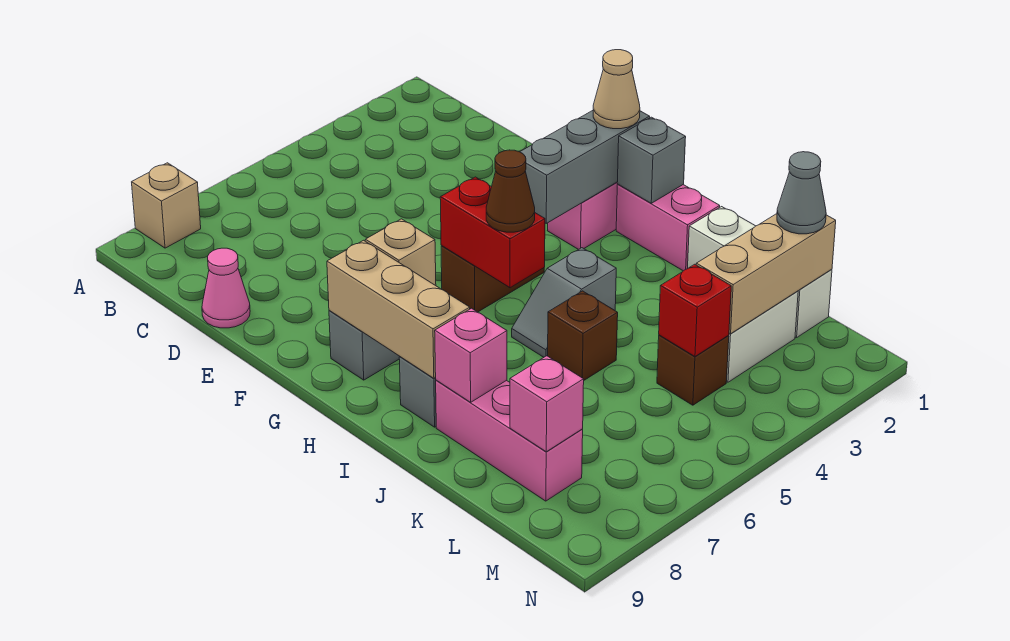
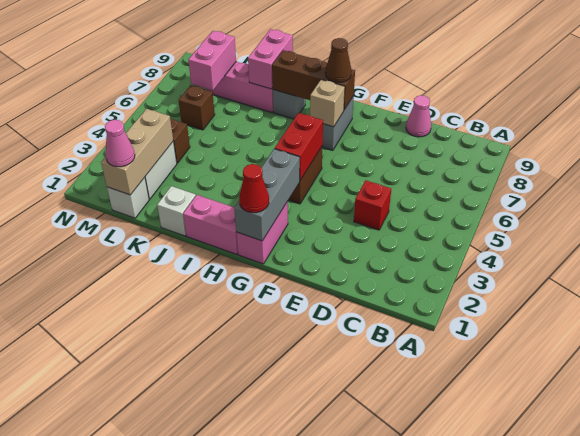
tan 1x1 brick [132,163,201,248] -> none
tan 1x1 cone [593,50,640,129] -> red 1x1 cone [239,164,269,213]
red 1x2 brick [440,177,545,288] -> red 1x2 brick turned to [275,113,323,180]
tan 1x3 brick [327,240,470,378] -> brown 1x3 brick [272,50,355,110]
grey 1x1 brick [617,117,686,203] -> none
brown 1x1 cone [486,150,535,232] -> brown 1x1 cone moved to [325,38,352,82]
grey 1x2 slope [512,248,616,357] -> none
brown 1x1 brick [548,291,618,380] -> brown 1x1 brick moved to [179,85,215,130]
pink 1x1 brick [435,308,507,402] -> pink 1x2 brick [248,29,293,89]
grey 1x1 cone [777,152,826,234] -> pink 1x1 cone [105,120,135,167]
red 1x1 brick [659,264,731,356] -> red 1x1 brick moved to [354,180,391,230]
pink 1x1 brick [510,356,584,452] -> pink 1x2 brick [188,31,236,90]

